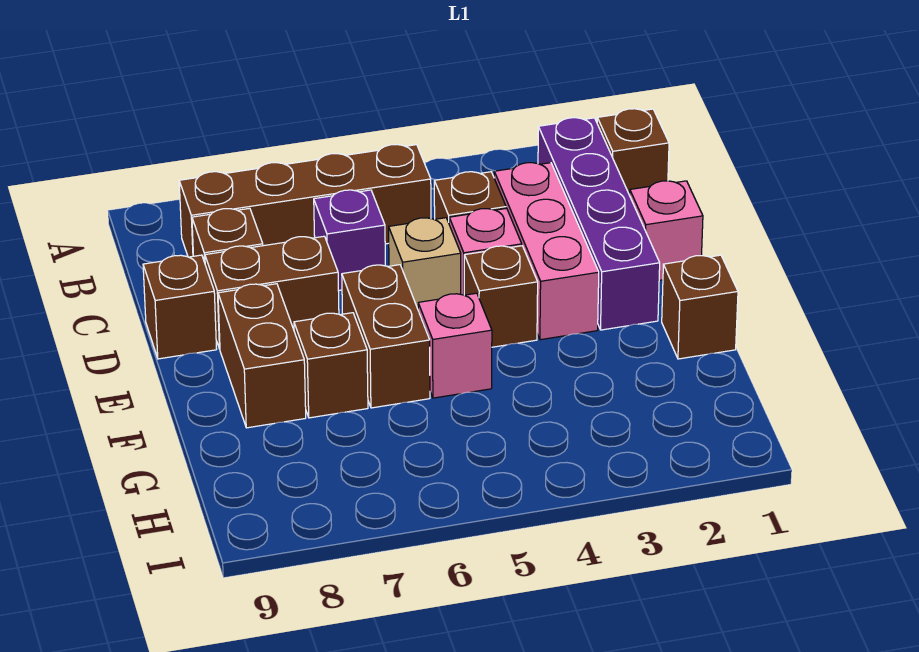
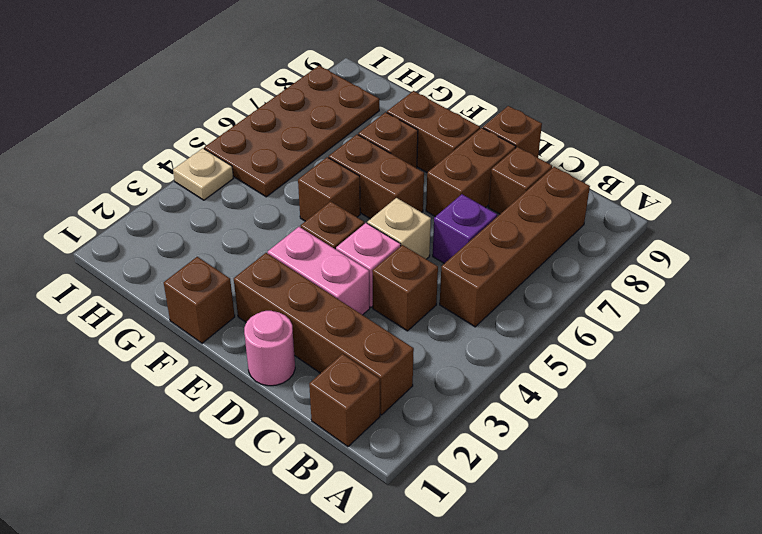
purple 1x4 brick [538,118,660,330] -> brown 1x4 brick [234,253,414,415]
pink 1x3 brick [494,163,599,340] -> pink 1x2 brick [268,227,370,315]
pink 1x1 brick [630,181,703,280] -> pink 1x1 round brick [244,311,295,386]
pink 1x1 brick [418,293,492,398] -> brown 1x1 brick [298,157,360,221]
none -> brown 2x4 plate [204,66,379,197]
none -> tan 1x1 plate [173,148,233,200]

